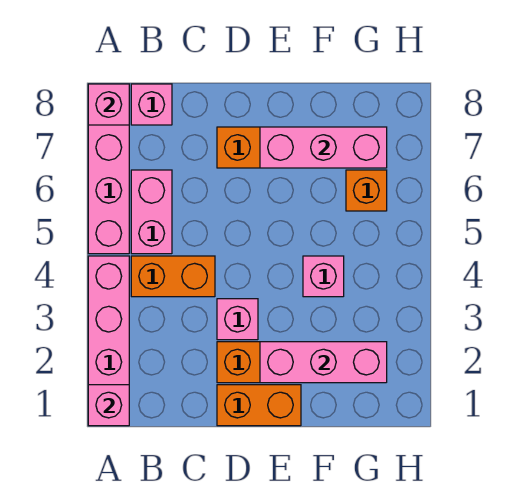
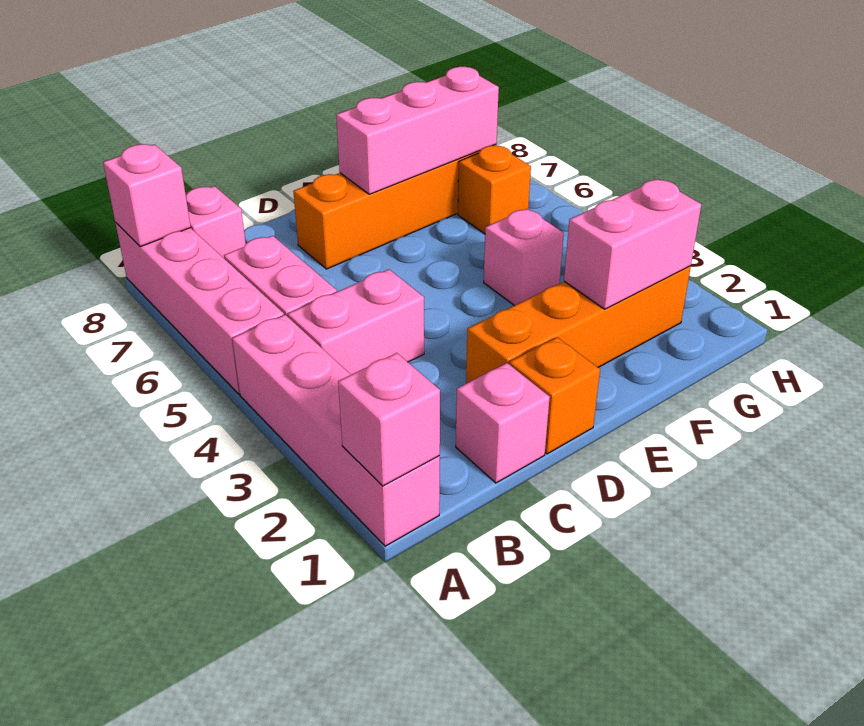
orange 1x2 brick [131,256,215,297] -> pink 1x2 brick [288,269,424,375]
orange 1x2 brick [217,385,301,426] -> orange 1x1 brick [509,337,600,454]
pink 1x1 brick [217,299,258,340] -> pink 1x1 brick moved to [456,363,550,483]
pink 1x3 brick [260,342,387,383] -> pink 1x2 brick [564,179,701,309]

